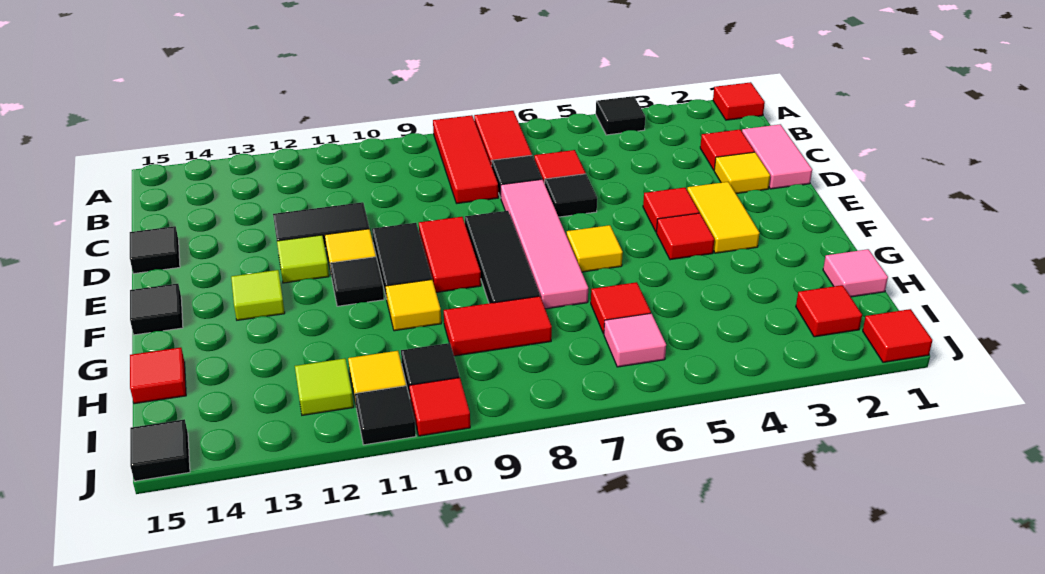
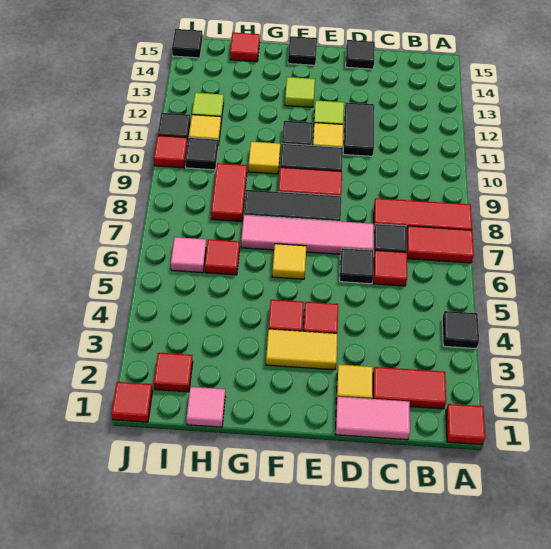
red 1x1 tile [700,130,755,170] -> red 1x2 tile [373,367,446,409]

